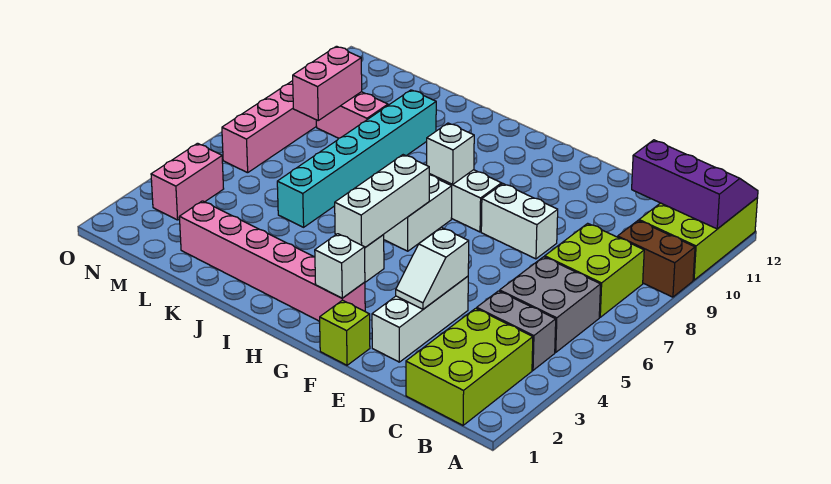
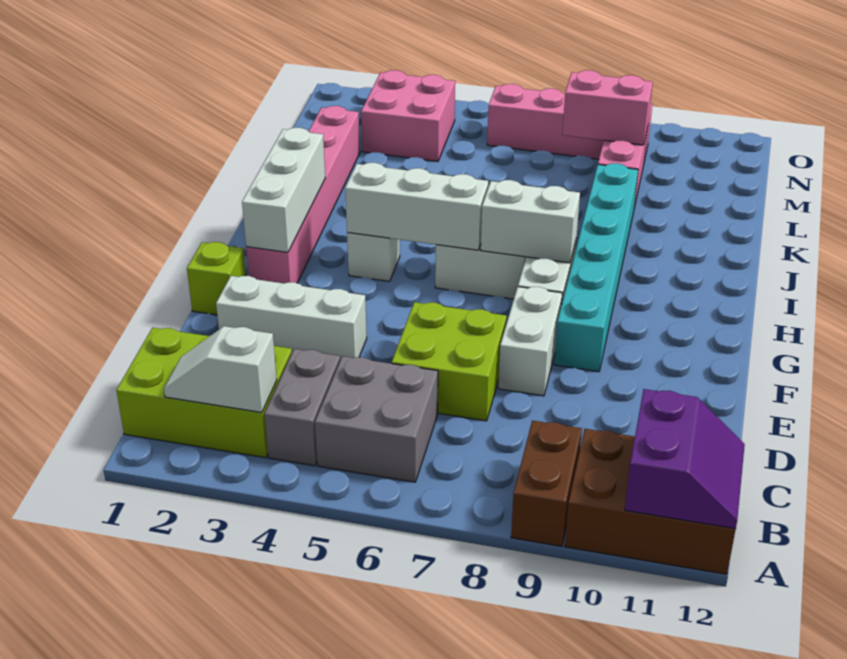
lime 2x3 brick [639,198,758,280] -> brown 2x3 brick [565,429,736,574]
purple 2x3 slope [632,140,758,229] -> purple 2x2 slope [625,389,745,529]
lime 2x2 brick [545,223,644,317] -> lime 2x2 brick moved to [392,302,507,421]
white 1x2 slope [396,227,469,309] -> white 1x2 slope moved to [164,326,277,413]
white 1x1 brick [315,234,365,298] -> white 1x3 brick [242,128,325,252]
white 1x1 brick [427,123,474,184] -> white 1x2 brick [481,180,580,263]
cyan 1x6 brick [277,90,436,227] -> cyan 1x6 brick turned to [554,163,638,372]
pink 1x2 brick [151,143,224,220] -> pink 2x2 brick [361,70,455,161]

